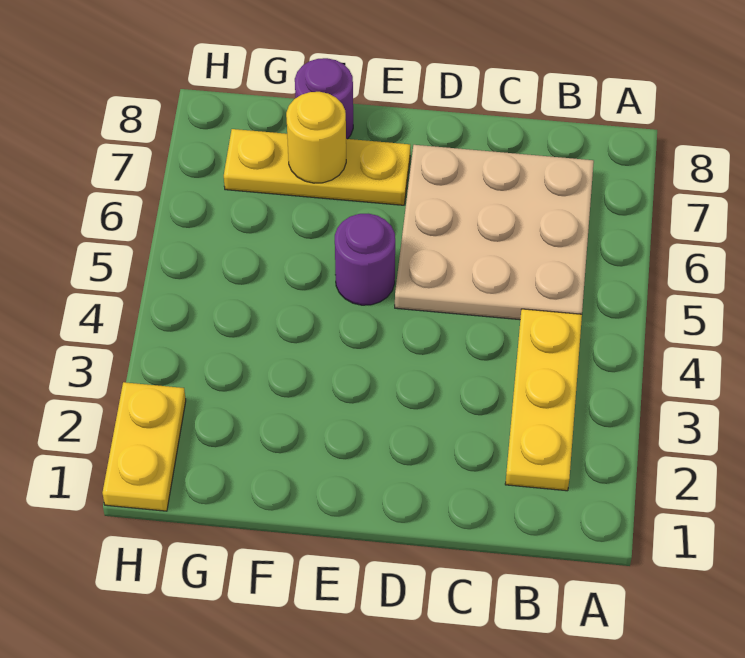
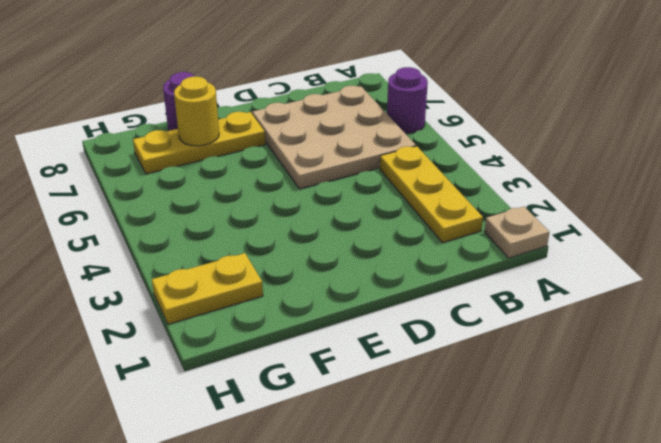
none -> tan 1x1 plate [484,207,549,258]
purple 1x1 round brick [335,214,395,305] -> purple 1x1 round brick moved to [387,67,428,133]
yellow 1x2 plate [102,382,186,511] -> yellow 1x2 plate turned to [152,253,263,324]

